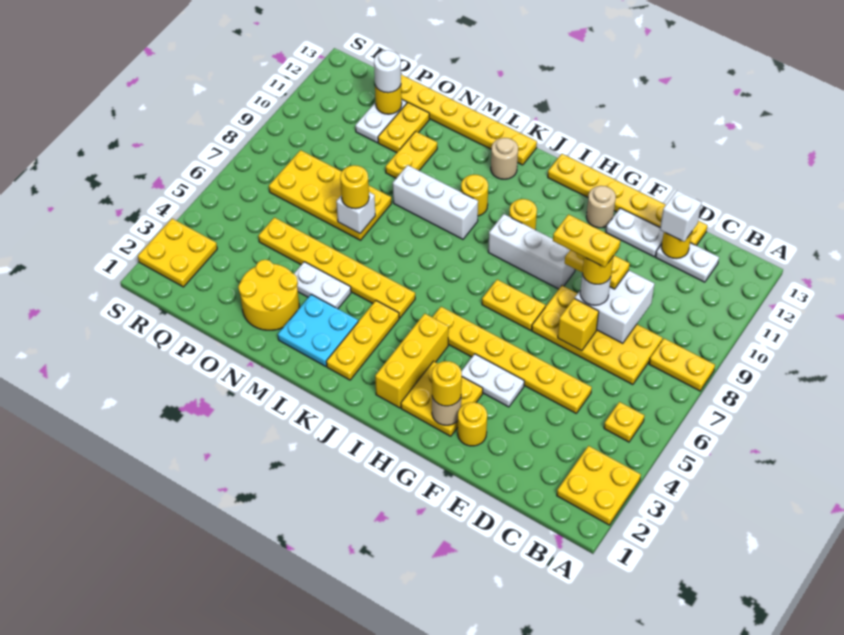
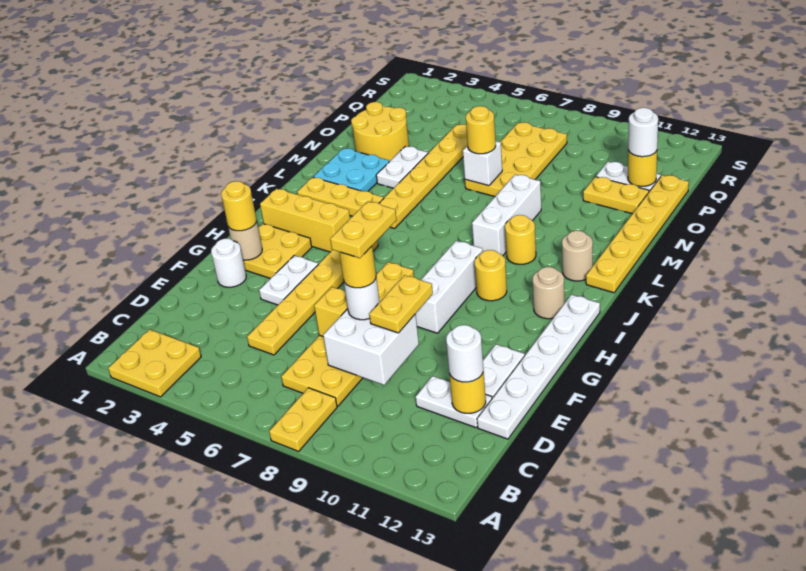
yellow 1x1 plate [604,402,644,442] -> none
white 1x2 plate [656,243,719,282] -> white 1x2 plate turned to [416,376,492,428]
white 1x1 brick [660,190,702,242] -> white 1x1 round brick [446,325,483,382]
yellow 1x6 plate [548,154,707,246] -> white 1x6 plate [477,295,600,439]
yellow 1x1 round brick [458,402,487,446] -> white 1x1 round brick [211,238,246,287]
tan 1x1 round brick [586,186,616,228] -> tan 1x1 round brick moved to [533,267,564,319]
yellow 1x2 plate [386,131,437,178] -> none
yellow 2x2 plate [138,219,217,287] -> none

